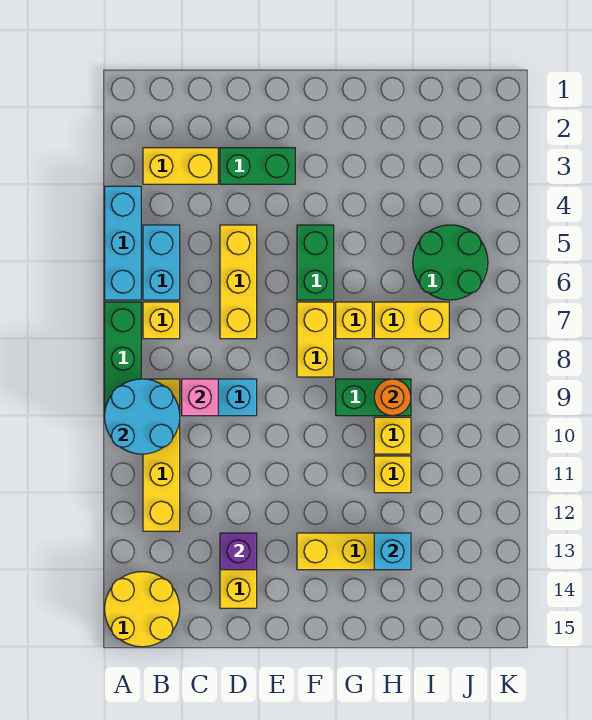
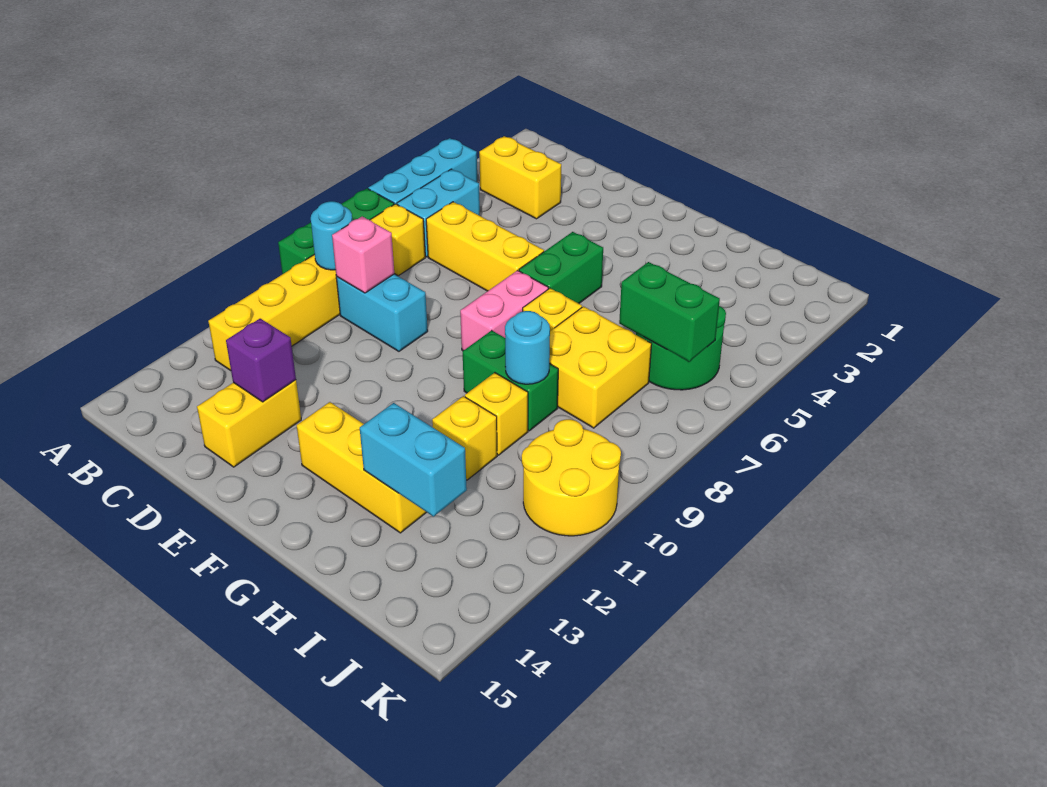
cyan 2x2 round brick [105,379,180,454] -> cyan 1x1 round brick [311,201,352,270]
yellow 2x2 round brick [105,572,180,647] -> yellow 2x2 round brick moved to [522,419,621,536]
green 1x2 brick [220,148,295,184] -> green 1x2 brick moved to [619,262,720,361]
yellow 1x3 brick [220,225,257,339] -> yellow 1x3 brick turned to [426,202,544,291]
yellow 1x2 brick [297,302,334,377] -> pink 1x2 brick [460,270,548,351]
yellow 1x2 brick [374,302,449,339] -> yellow 2x2 brick [549,306,652,428]
orange 1x1 round brick [374,379,411,416] -> cyan 1x1 round brick [505,311,550,384]
cyan 1x1 brick [374,533,411,570] -> cyan 1x2 brick [360,403,467,517]

